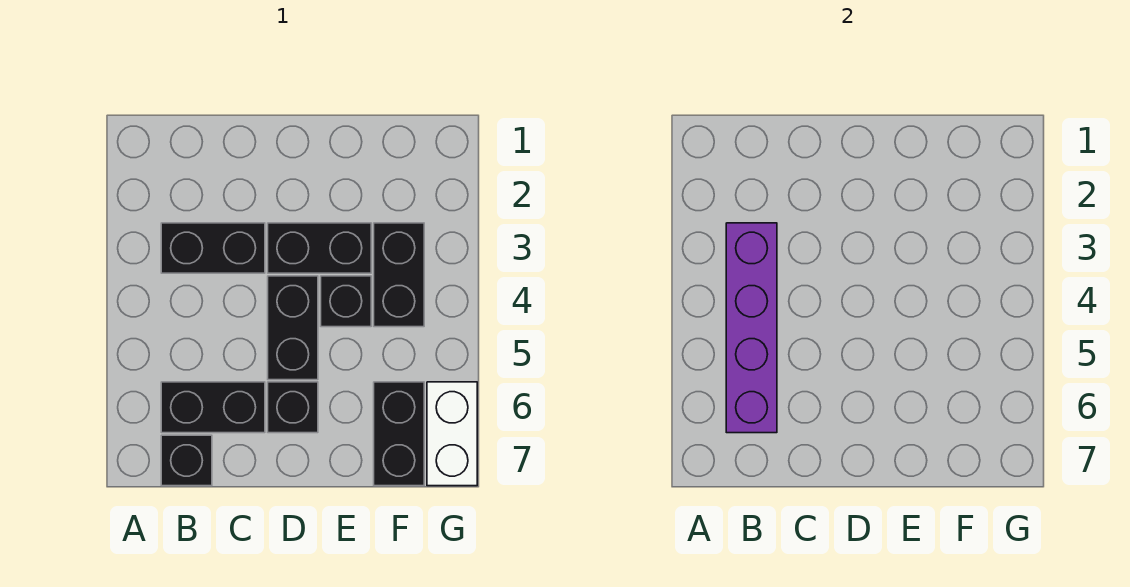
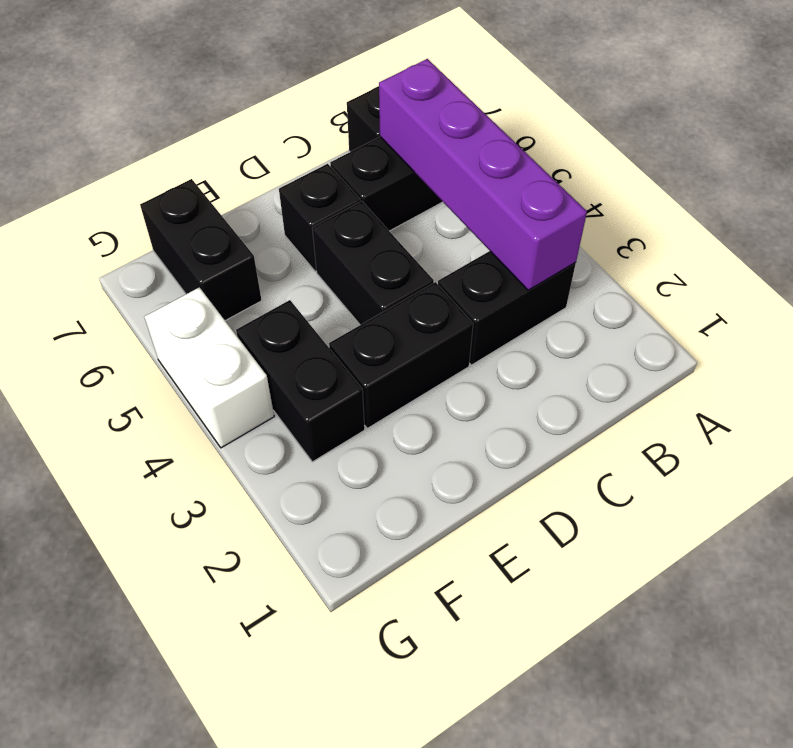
black 1x1 brick [321,276,371,327] -> none
white 1x2 brick [427,382,477,486] -> white 1x2 brick moved to [144,287,274,448]

